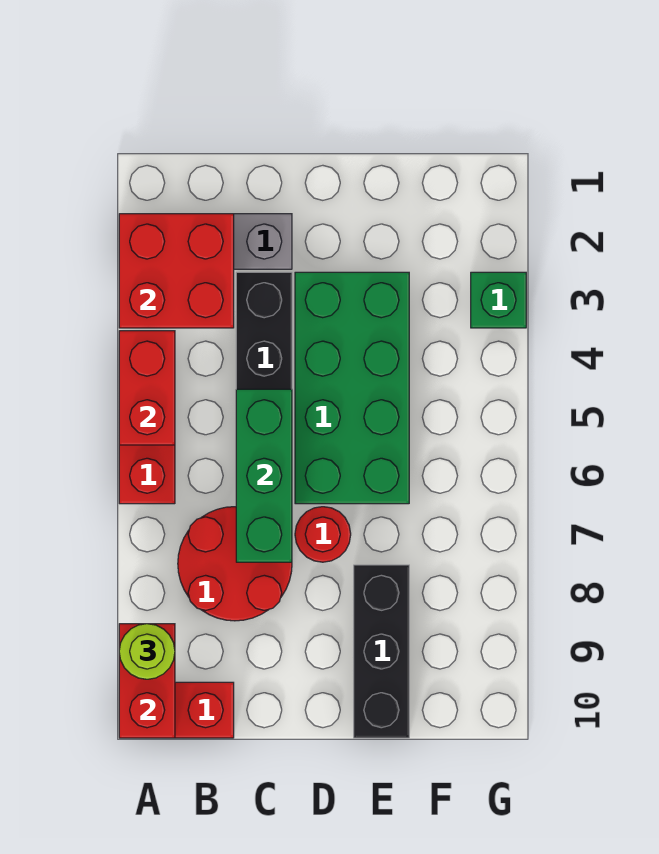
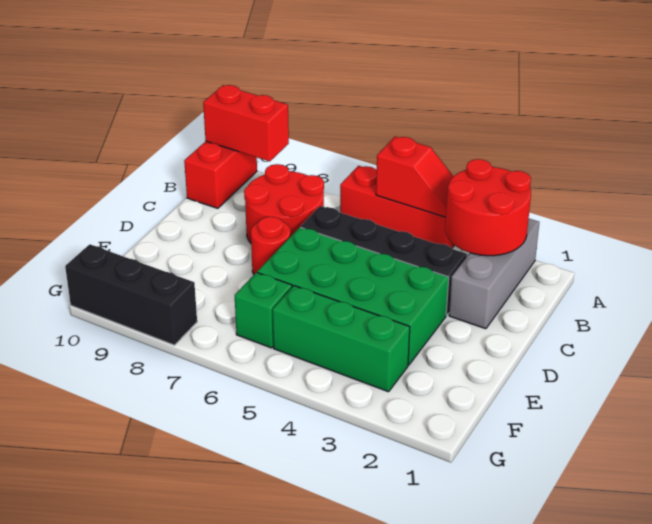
red 2x2 brick [119,214,234,328] -> red 2x2 round brick [445,159,531,256]
red 1x2 brick [119,331,175,445] -> red 1x2 slope [376,137,454,217]
lime 1x1 round brick [119,624,175,679] -> none
green 1x3 brick [236,389,292,562] -> green 1x3 brick moved to [273,286,410,392]
black 1x3 brick [354,565,409,738] -> black 1x3 brick moved to [65,244,197,345]
green 1x1 brick [471,272,526,328] -> green 1x1 brick moved to [235,272,292,348]

